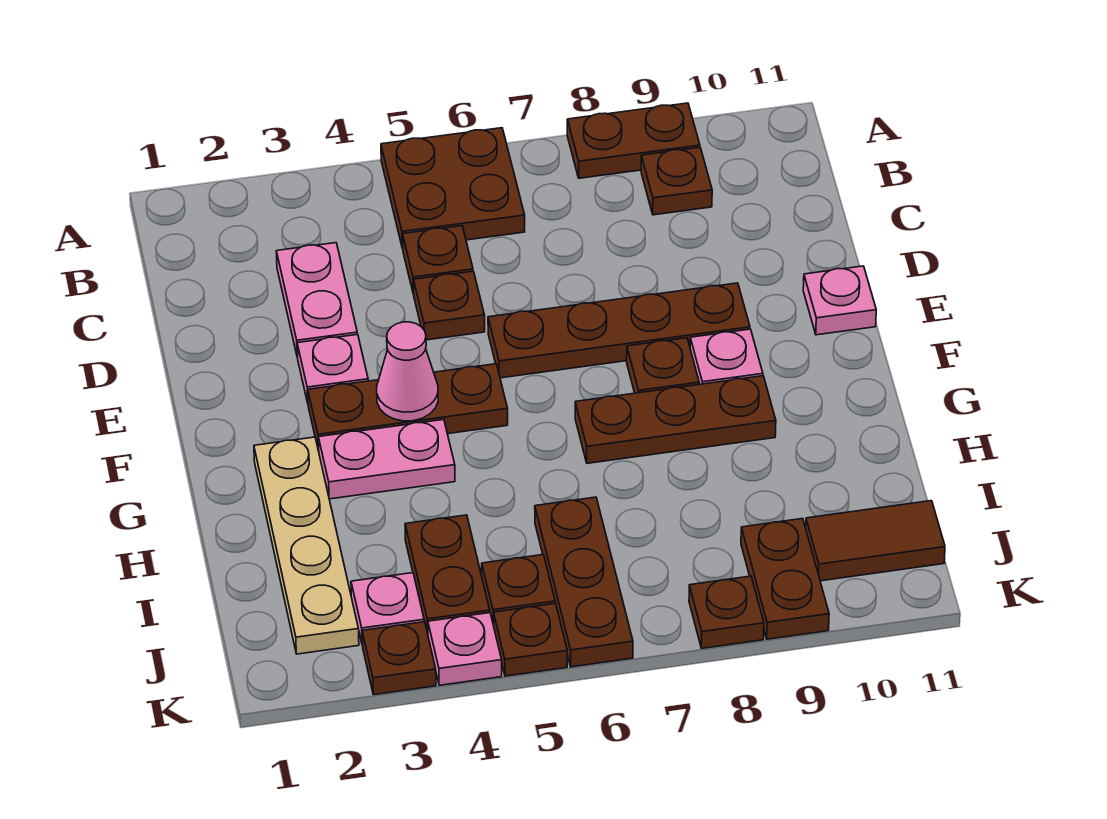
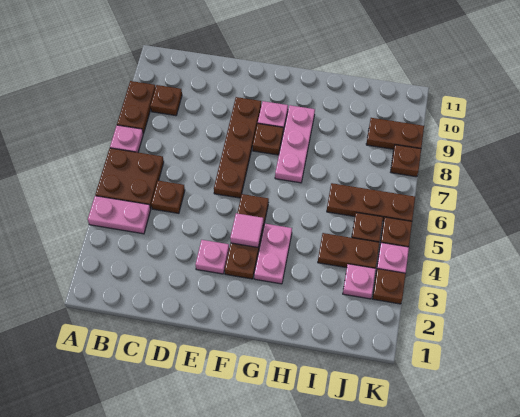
pink 1x2 plate [276,243,357,357] -> pink 1x2 plate moved to [88,196,151,234]
brown 1x1 plate [414,271,485,340] -> none
pink 1x1 plate [803,266,876,335] -> pink 1x1 plate moved to [110,125,143,152]
pink 1x1 cone [377,322,438,421] -> pink 1x1 tile [230,213,263,247]
tan 1x4 plate [254,437,359,654] -> none
brown 1x3 plate [575,376,776,463] -> pink 1x3 plate [275,105,315,183]
brown 1x2 tile [806,501,945,581] -> none

